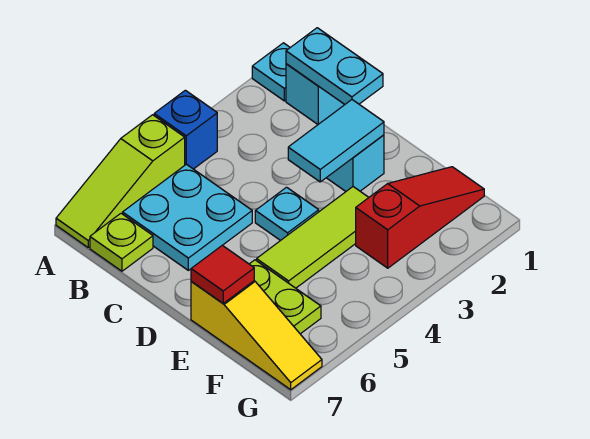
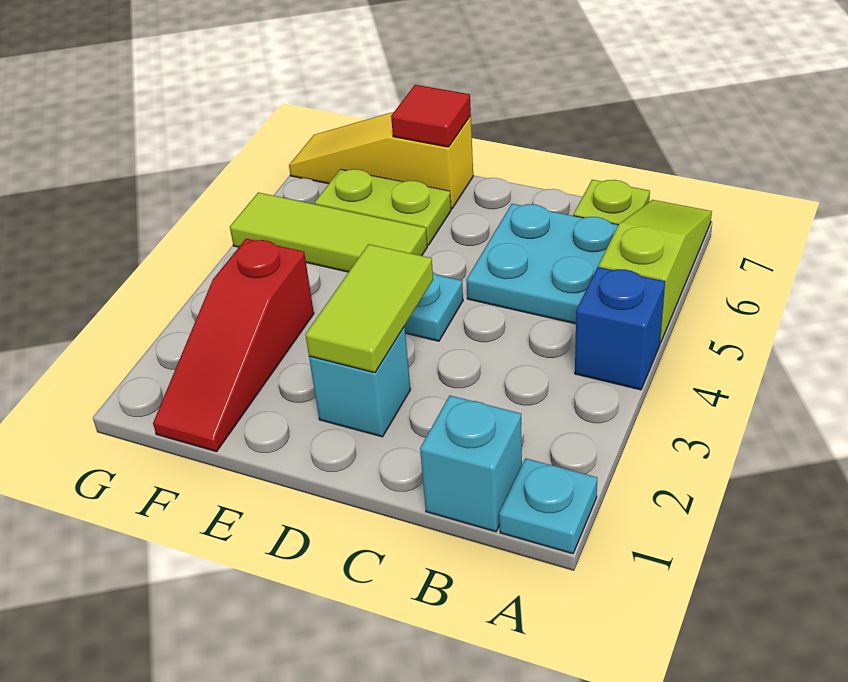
cyan 1x2 plate [286,28,383,104] -> none
cyan 1x2 tile [288,100,384,182] -> lime 1x2 tile [305,244,433,373]
lime 1x3 tile [257,187,369,288] -> lime 1x3 tile turned to [230,192,427,272]

